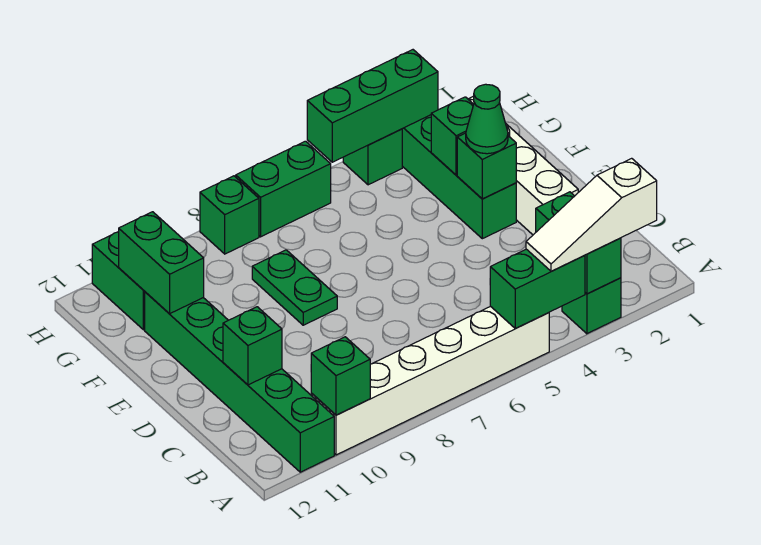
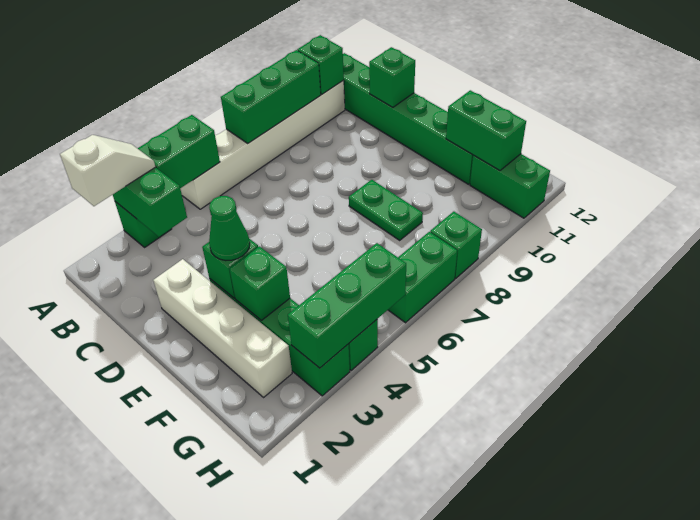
white 1x3 slope [526,158,657,271] -> white 1x2 slope [60,135,155,206]
none -> green 1x3 brick [221,50,321,143]

